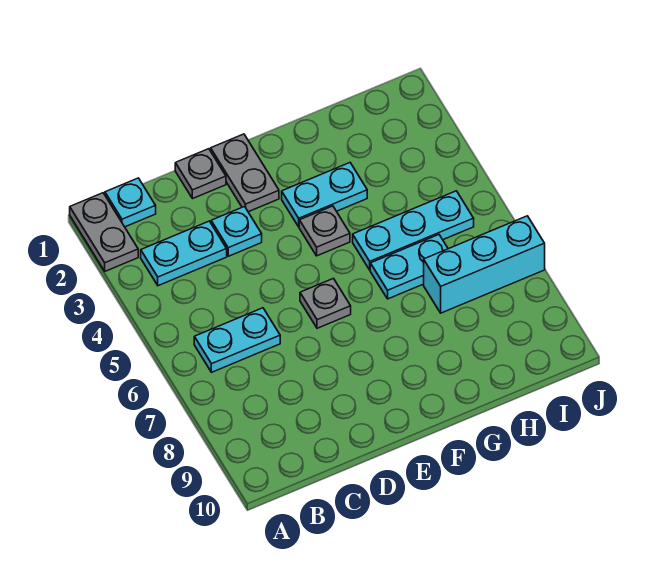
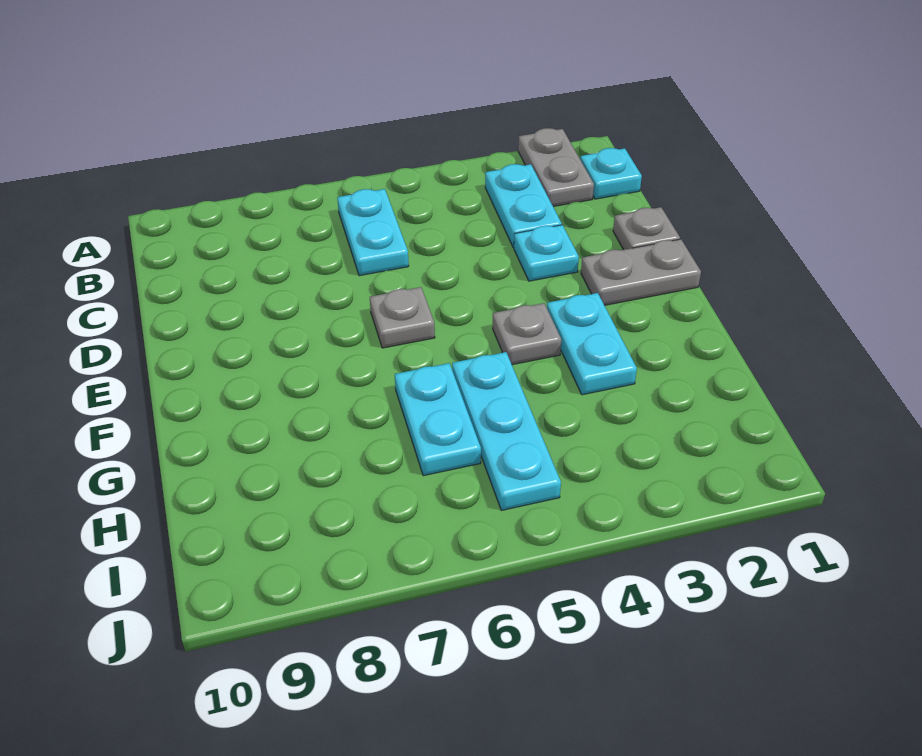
grey 1x2 plate [70,193,138,271] -> grey 1x2 plate turned to [518,128,594,207]
cyan 1x3 brick [424,216,545,313] -> none

